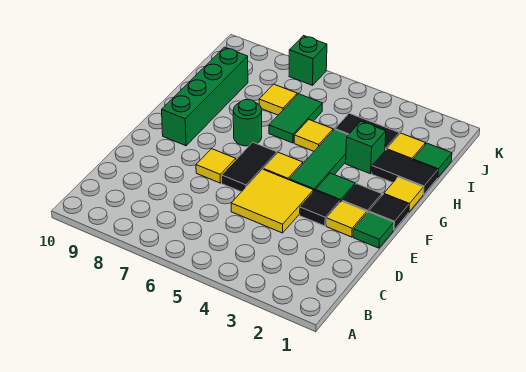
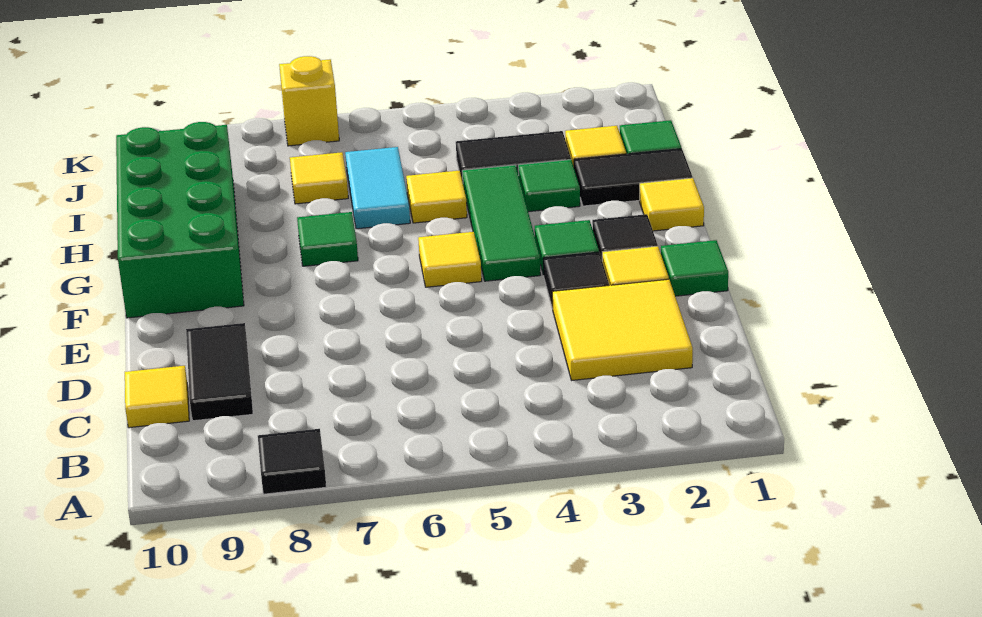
yellow 2x2 tile [231,169,313,233] -> yellow 2x2 tile moved to [552,279,693,380]
black 1x2 tile [222,142,277,192] -> black 1x2 tile moved to [186,323,253,421]
yellow 1x1 tile [196,149,236,183] -> yellow 1x1 tile moved to [125,366,189,428]
black 1x1 tile [369,194,409,230] -> black 1x1 tile moved to [258,429,326,494]
green 1x4 brick [162,47,248,146] -> green 2x4 brick [116,122,244,318]
green 1x1 round brick [233,99,262,146] -> green 1x1 tile [297,212,358,266]
green 1x1 brick [346,121,386,174] -> green 1x1 tile [518,160,580,212]
green 1x2 tile [269,94,322,143] -> cyan 1x2 tile [345,147,410,229]
green 1x1 brick [289,36,327,85] -> yellow 1x1 brick [279,56,339,146]

